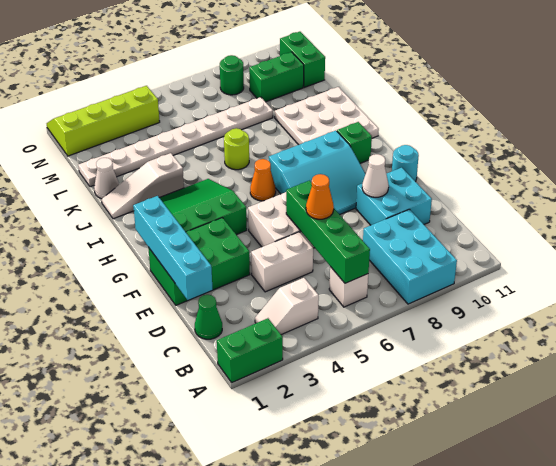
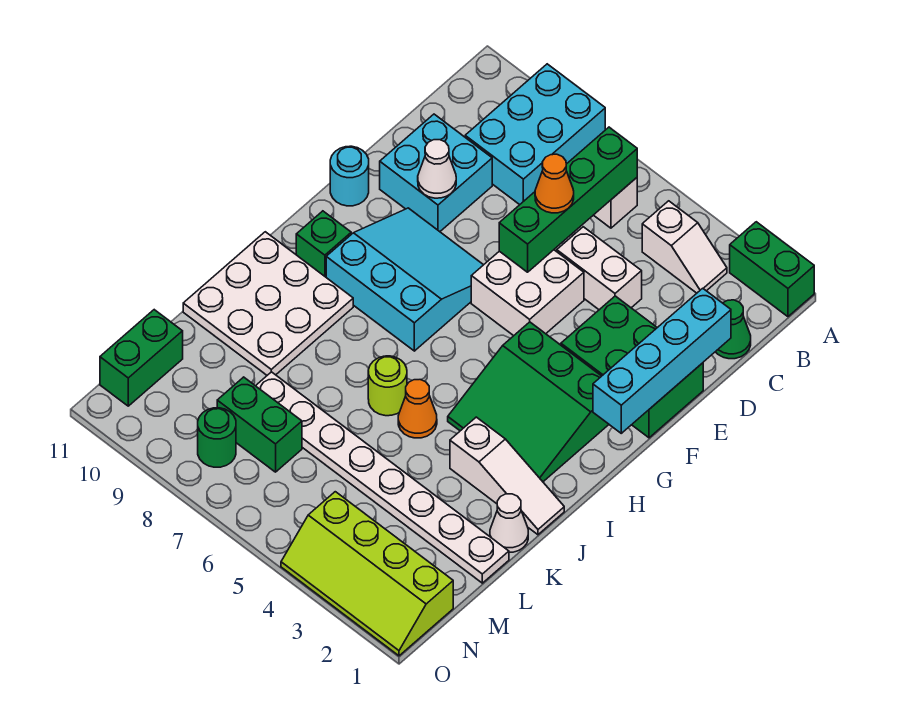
orange 1x1 cone [250,159,276,201] -> orange 1x1 cone moved to [398,380,437,438]
green 1x2 brick [249,52,304,102] -> green 1x2 brick moved to [217,377,302,472]

